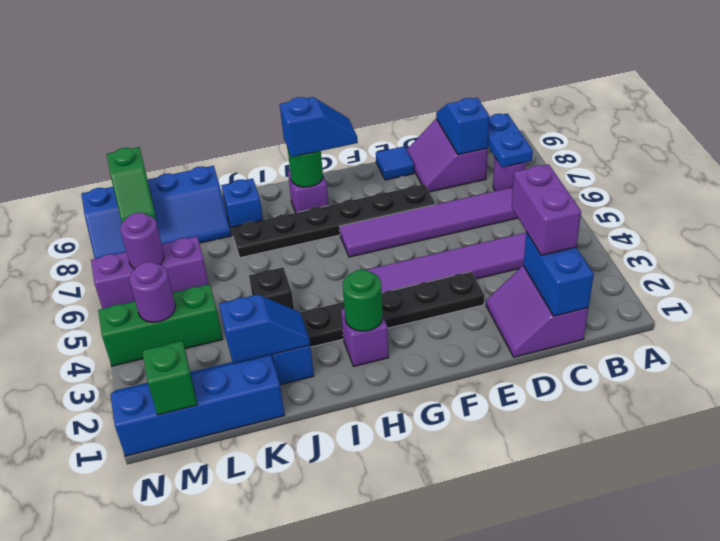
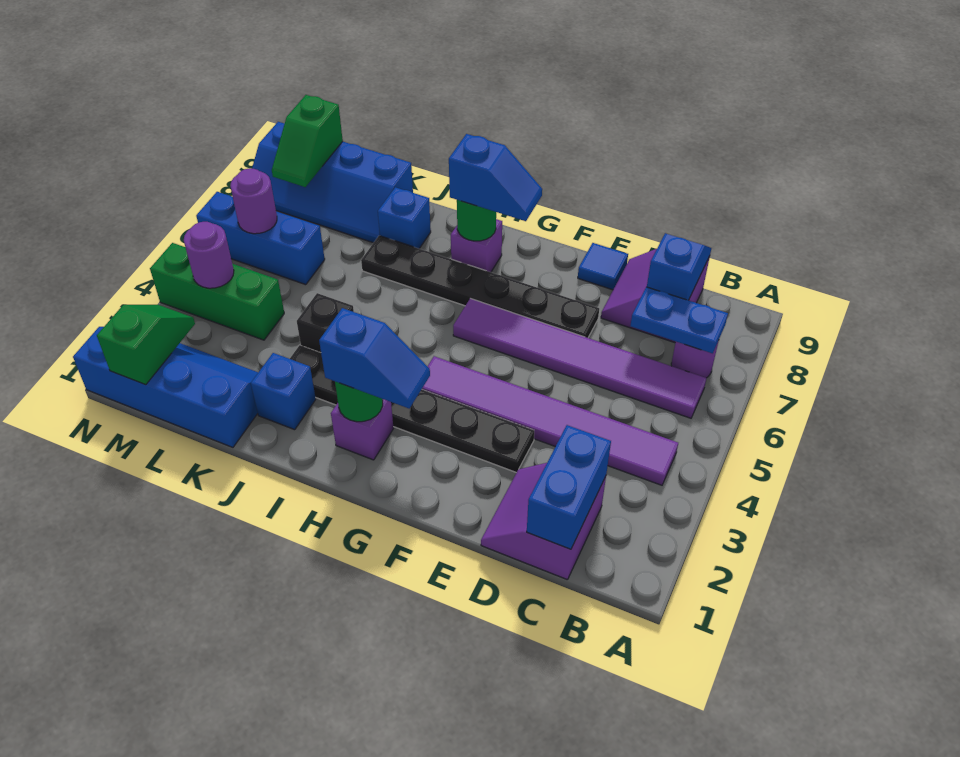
blue 1x2 plate [488,114,533,167] -> blue 1x2 plate turned to [630,287,728,353]
purple 1x2 brick [512,164,581,255] -> none
blue 1x2 slope [219,295,310,364] -> blue 1x2 slope moved to [319,308,430,408]
purple 1x3 brick [91,236,209,309] -> blue 1x3 brick [196,192,325,285]

